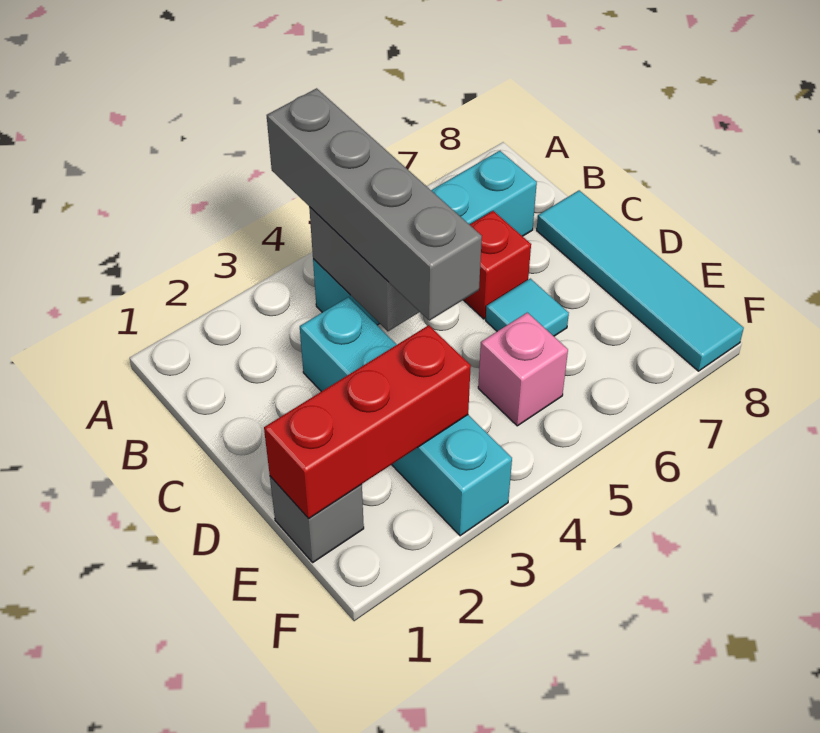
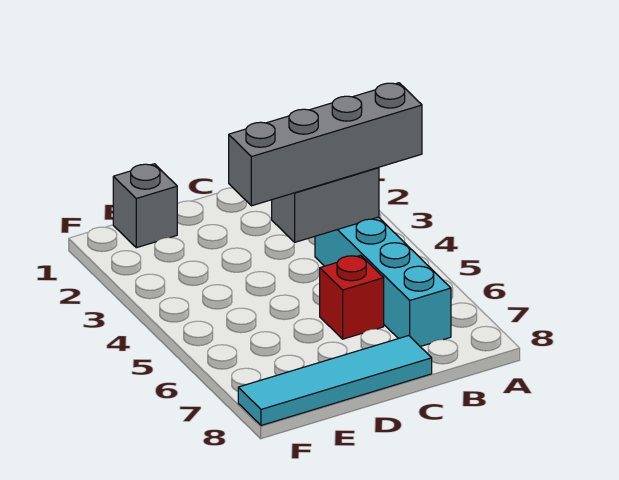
cyan 1x4 brick [300,297,512,536] -> none
cyan 1x1 tile [486,279,569,336] -> none
red 1x3 brick [264,325,471,519] -> none
pink 1x1 brick [478,313,568,426] -> none

